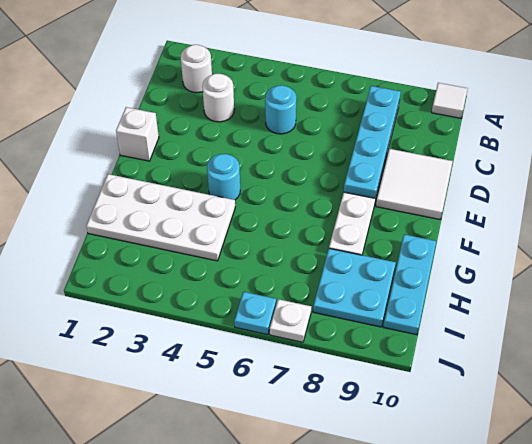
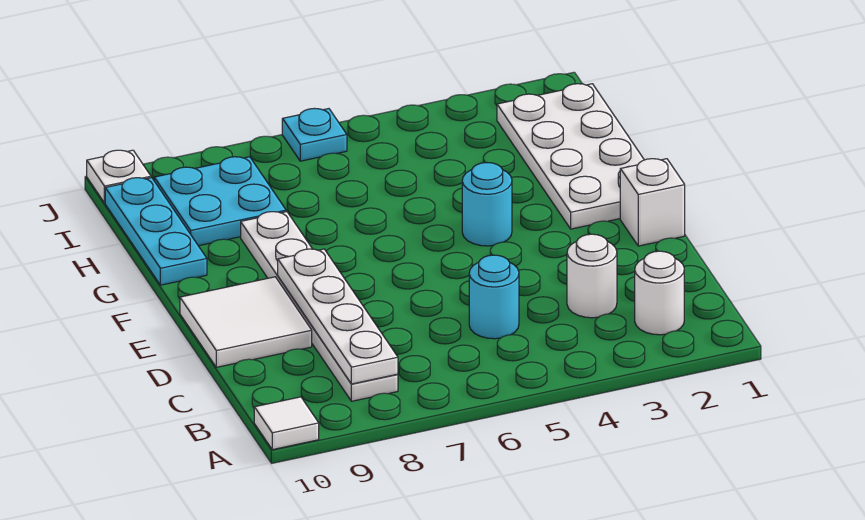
cyan 1x4 plate [344,86,401,198] -> white 1x4 plate [278,249,398,384]
white 2x4 plate [86,174,235,261] -> white 2x4 plate turned to [497,84,644,229]
white 1x1 plate [270,299,311,342] -> white 1x1 plate moved to [87,150,151,203]

